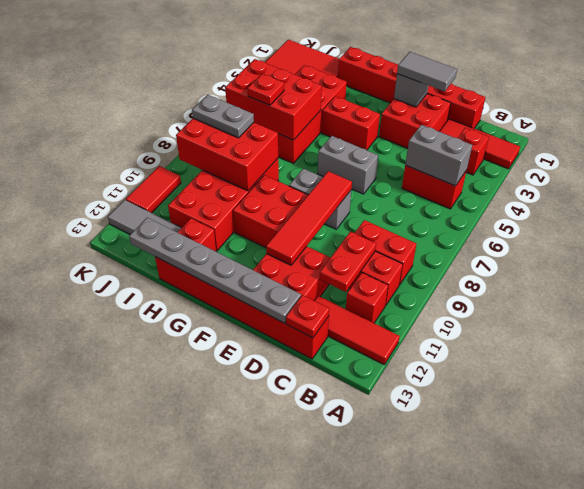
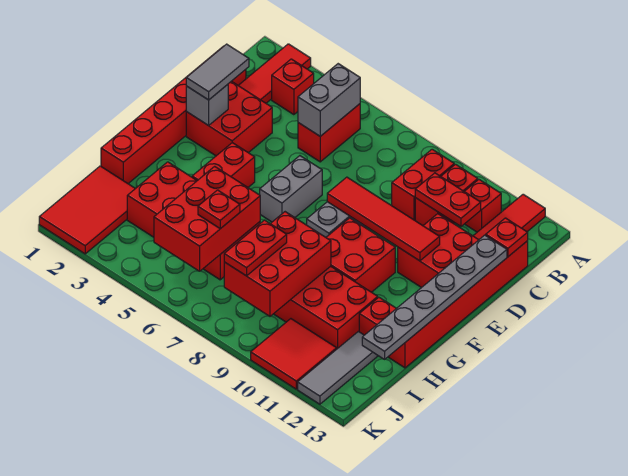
grey 1x2 plate [192,95,254,138] -> red 1x2 plate [224,220,287,276]
red 1x2 tile [126,166,181,213] -> red 2x2 tile [251,319,337,389]

